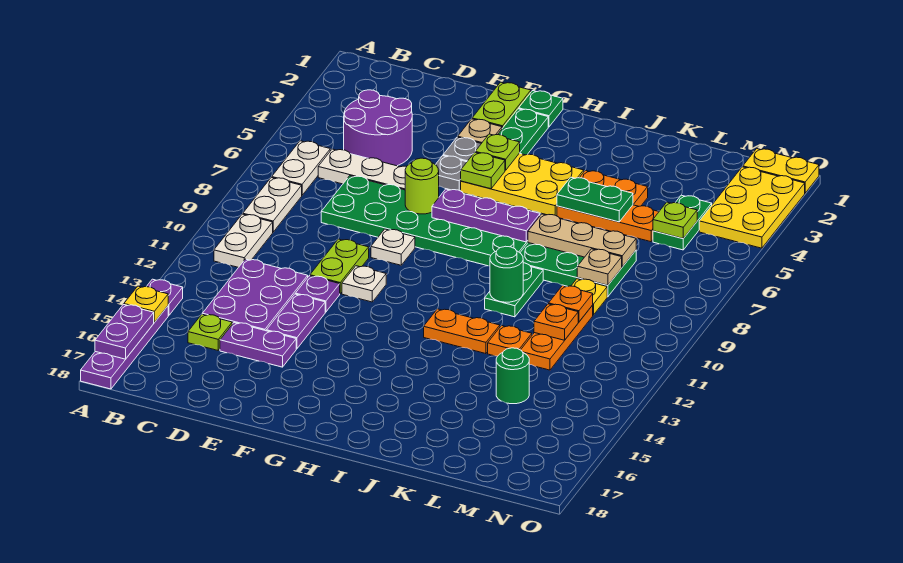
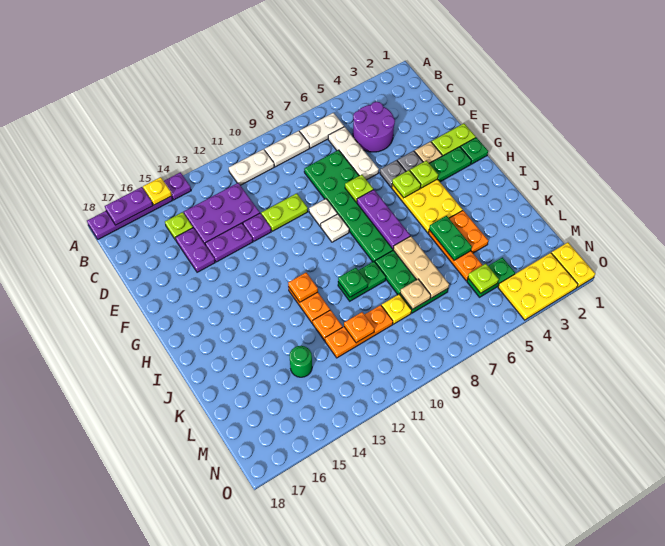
lime 1x1 round brick [405,158,439,214] -> lime 1x1 plate [345,175,373,202]
white 1x1 plate [342,266,386,302] -> white 1x1 plate moved to [320,214,349,242]
green 1x1 round brick [490,246,523,302] -> green 1x1 plate [338,268,368,297]
orange 1x1 plate [549,286,593,322] -> orange 1x1 plate moved to [288,273,318,302]

